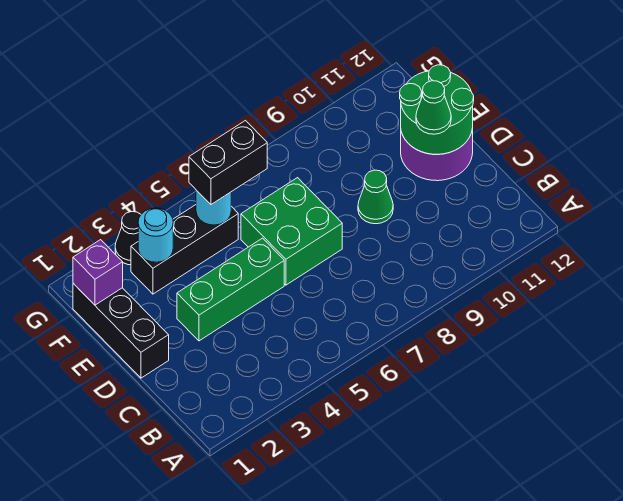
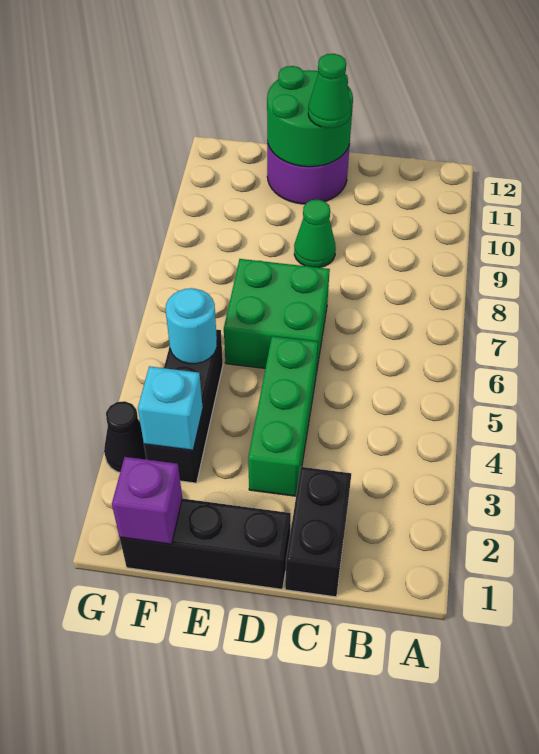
cyan 1x1 round brick [138,208,173,262] -> cyan 1x1 brick [138,366,203,450]
black 1x2 brick [189,121,267,204] -> black 1x2 brick moved to [285,467,351,597]

